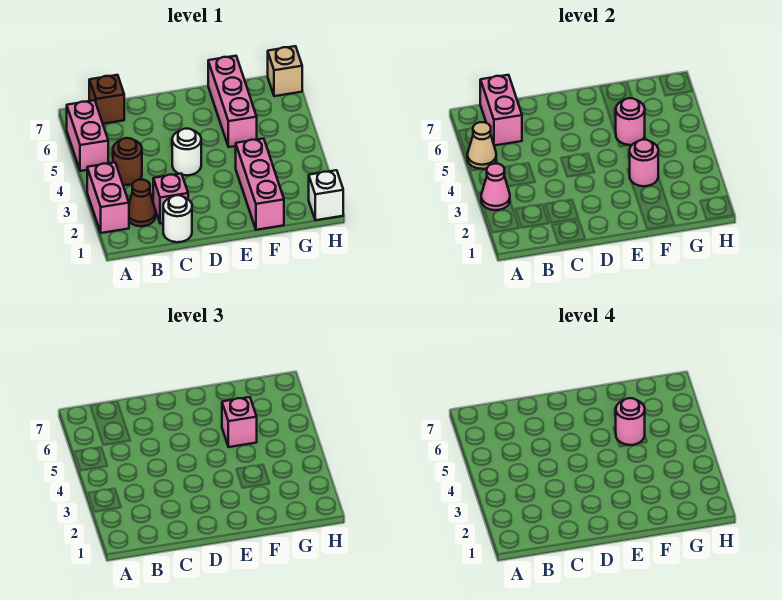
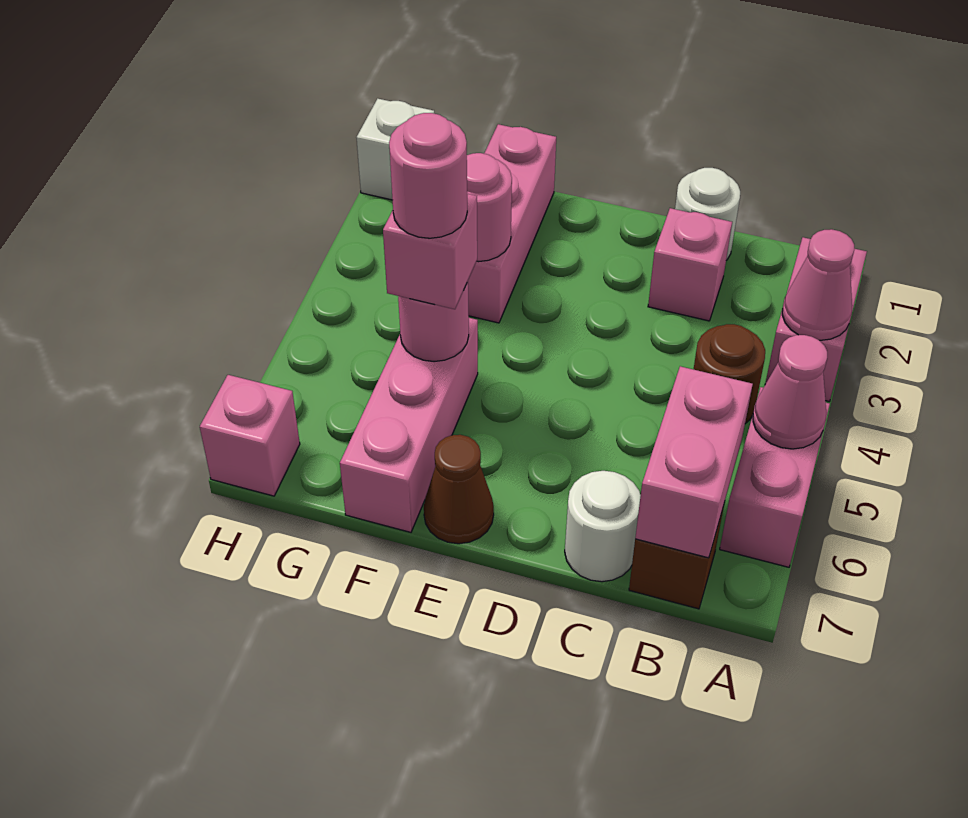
tan 1x1 cone [467,122,496,169] -> pink 1x1 cone [753,335,827,449]
brown 1x1 cone [129,179,156,226] -> brown 1x1 cone moved to [424,435,494,544]
white 1x1 round brick [172,129,201,175] -> white 1x1 round brick moved to [565,471,641,582]
tan 1x1 brick [268,46,302,96] -> pink 1x1 brick [200,375,300,496]

